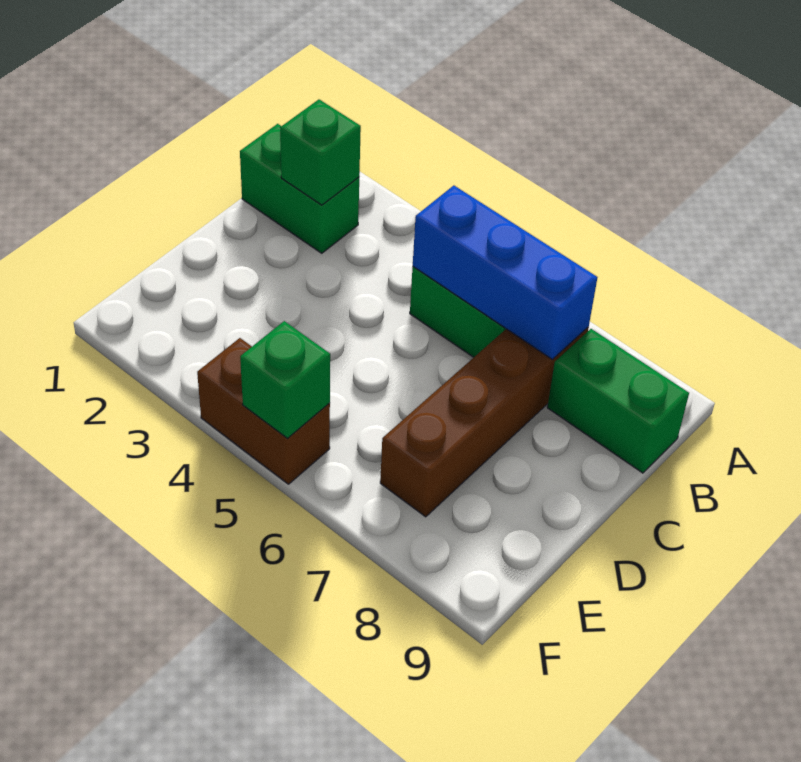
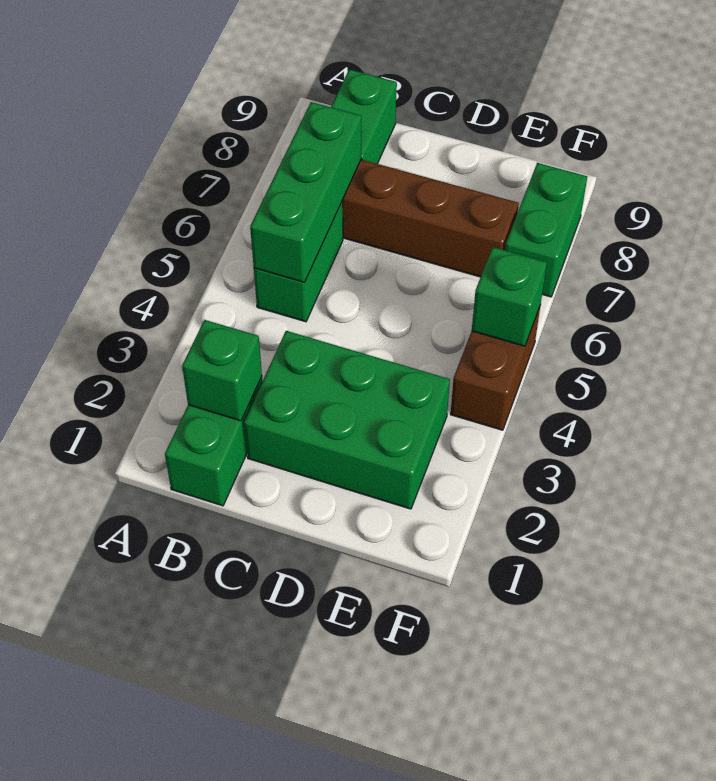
blue 1x3 brick [413,186,598,360] -> green 1x3 brick [250,102,361,282]
none -> green 2x3 brick [244,331,450,509]
none -> green 1x2 brick [505,163,587,297]

